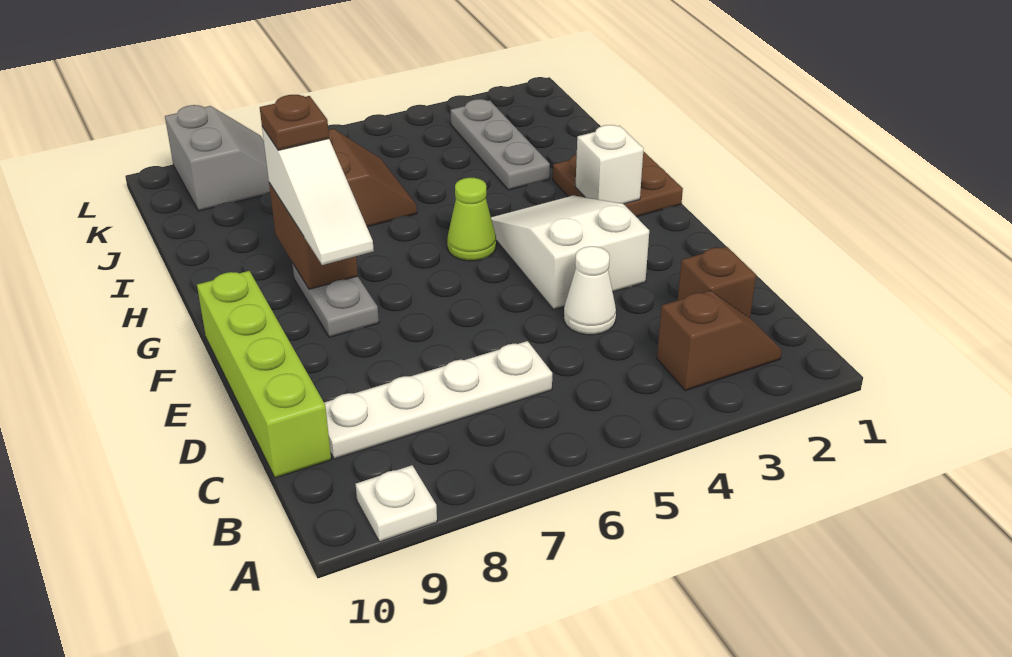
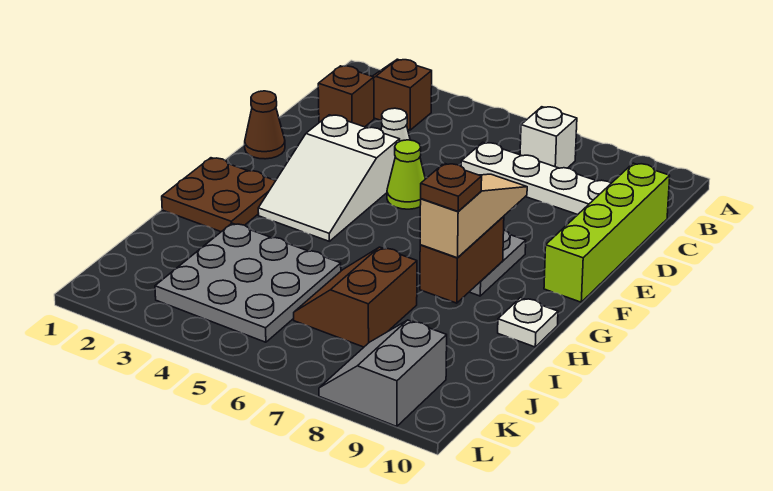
white 1x1 plate [356,465,437,542] -> white 1x1 plate moved to [498,298,558,347]
none -> brown 1x1 cone [245,91,285,159]
white 1x3 slope [262,127,374,265] -> tan 1x3 slope [420,174,527,258]
white 1x1 brick [575,125,644,204] -> white 1x1 brick moved to [520,107,577,168]
lime 1x1 cone [447,178,496,261] -> lime 1x1 cone moved to [387,140,425,209]
grey 1x3 plate [451,99,550,190] -> grey 3x3 plate [155,223,341,342]

